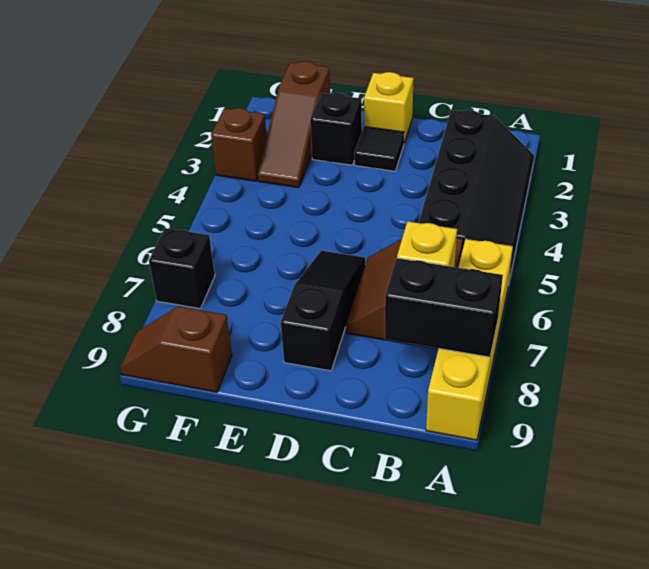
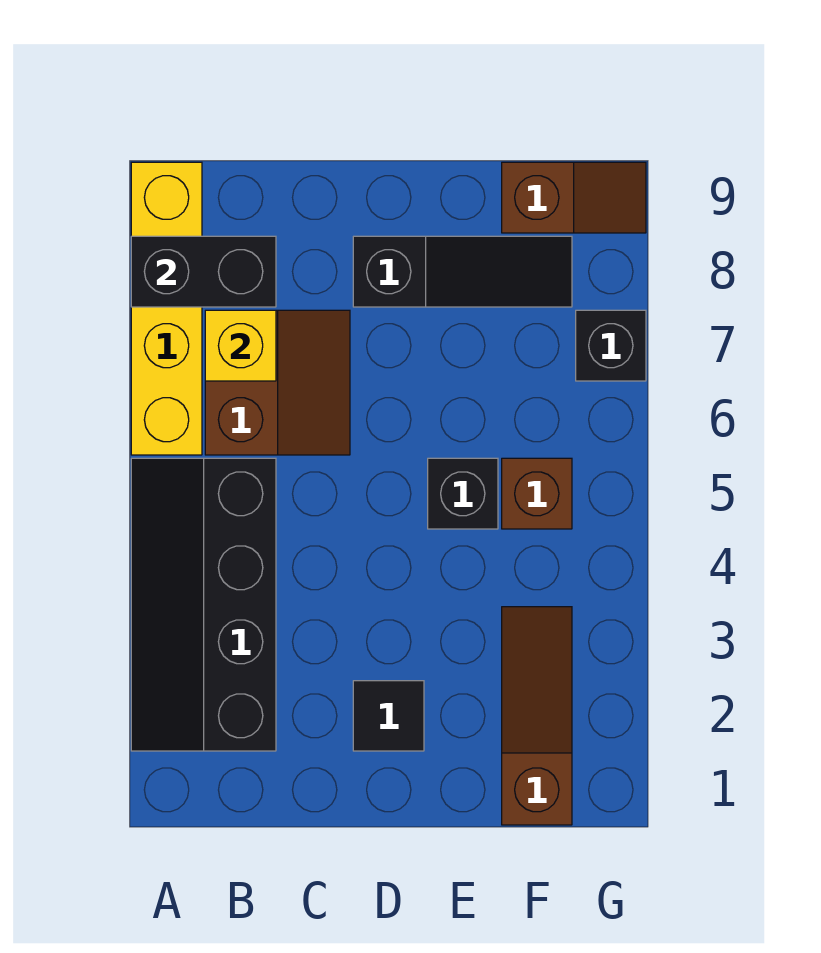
yellow 1x1 brick [364,72,414,143] -> none
black 1x3 slope [281,251,365,371] -> black 1x3 slope turned to [353,236,572,307]
black 1x1 brick [310,93,362,165] -> black 1x1 brick moved to [428,458,498,529]
brown 1x1 brick [211,108,267,181] -> brown 1x1 brick moved to [502,458,572,529]

